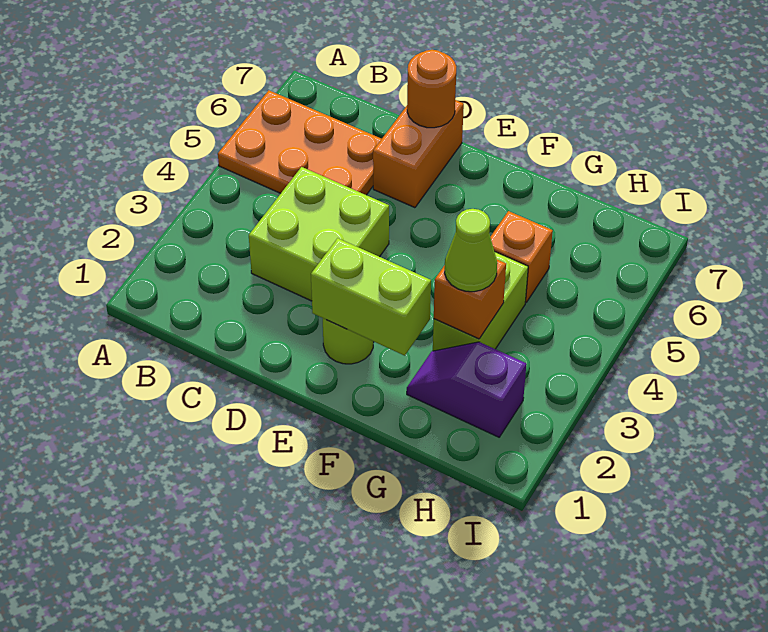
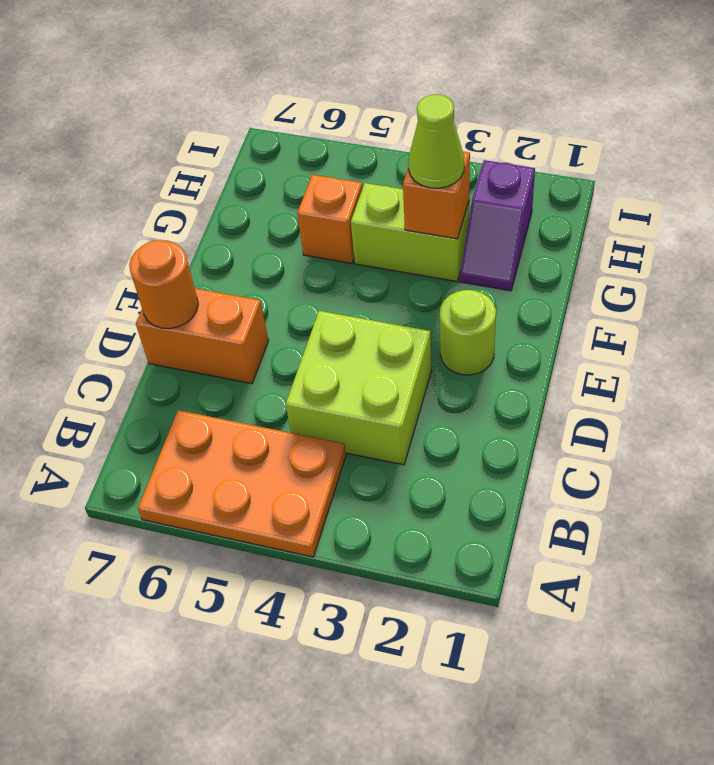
orange 2x3 plate [218,90,381,195] -> orange 2x3 plate turned to [138,410,346,557]
lime 1x2 brick [311,238,431,356] -> none

